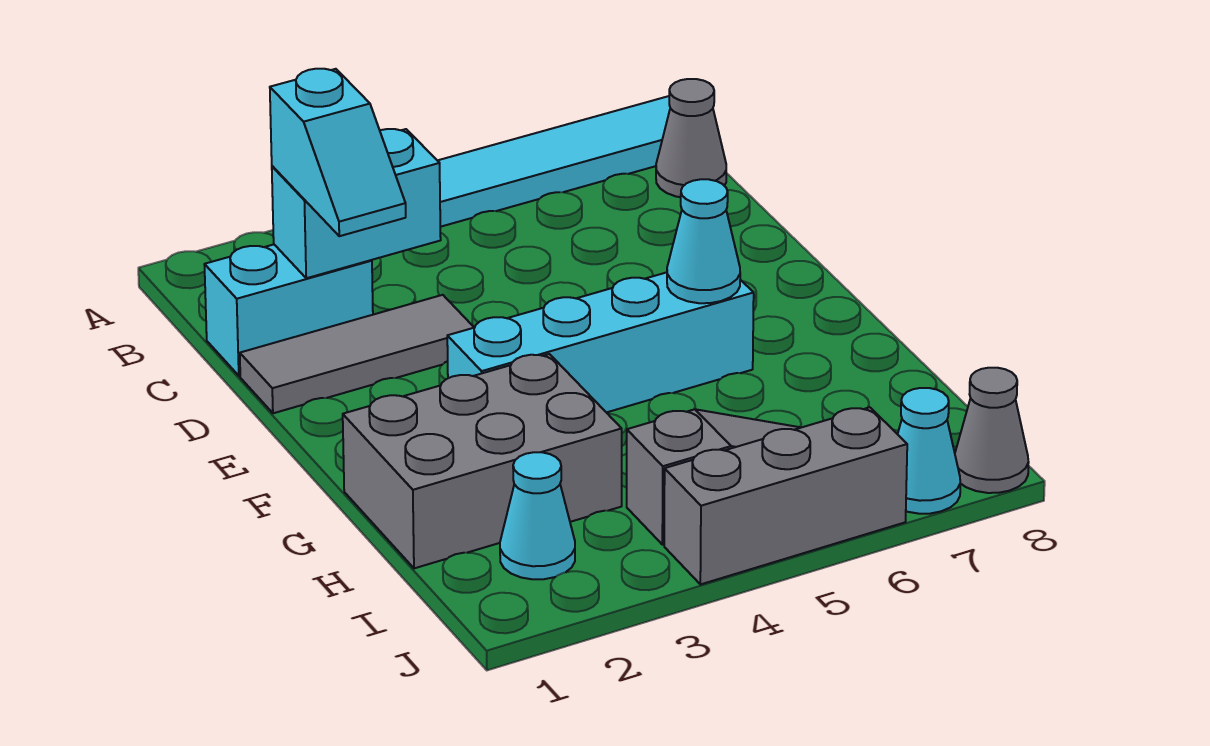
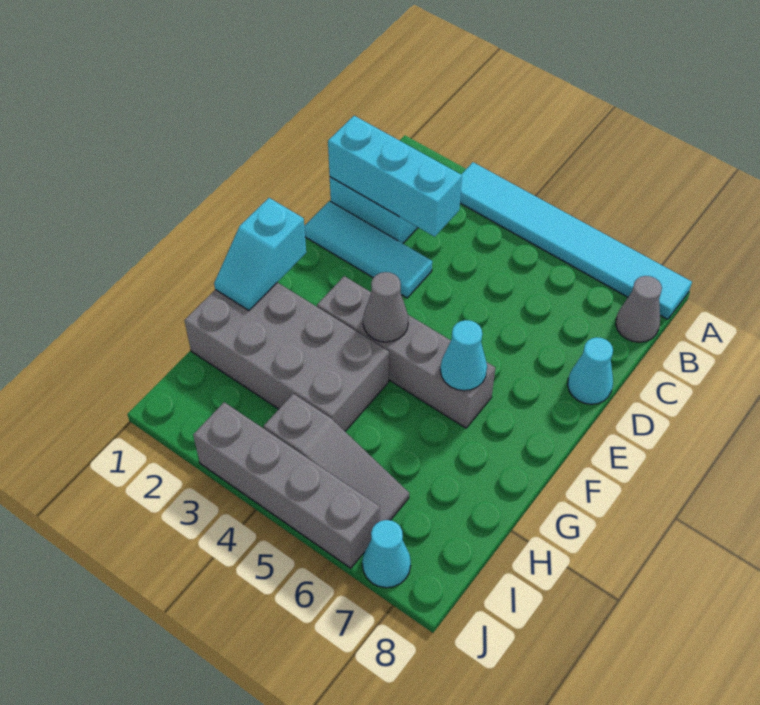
cyan 1x2 brick [272,129,441,278] -> cyan 1x3 brick [328,116,462,237]
cyan 1x2 slope [270,69,406,236] -> cyan 1x2 slope moved to [214,198,306,310]
grey 1x3 tile [240,295,474,413] -> cyan 1x3 tile [304,201,432,298]
cyan 1x4 brick [447,272,754,413] -> grey 1x4 brick [317,276,495,428]
grey 2x3 brick [343,354,622,568] -> grey 2x4 brick [184,282,389,431]
cyan 1x1 cone [500,452,575,579] -> cyan 1x1 cone moved to [568,337,613,404]
grey 1x3 brick [664,407,907,584] -> grey 1x4 brick [193,402,380,568]
grey 1x1 cone [955,368,1029,493] -> grey 1x1 cone moved to [363,272,408,342]

